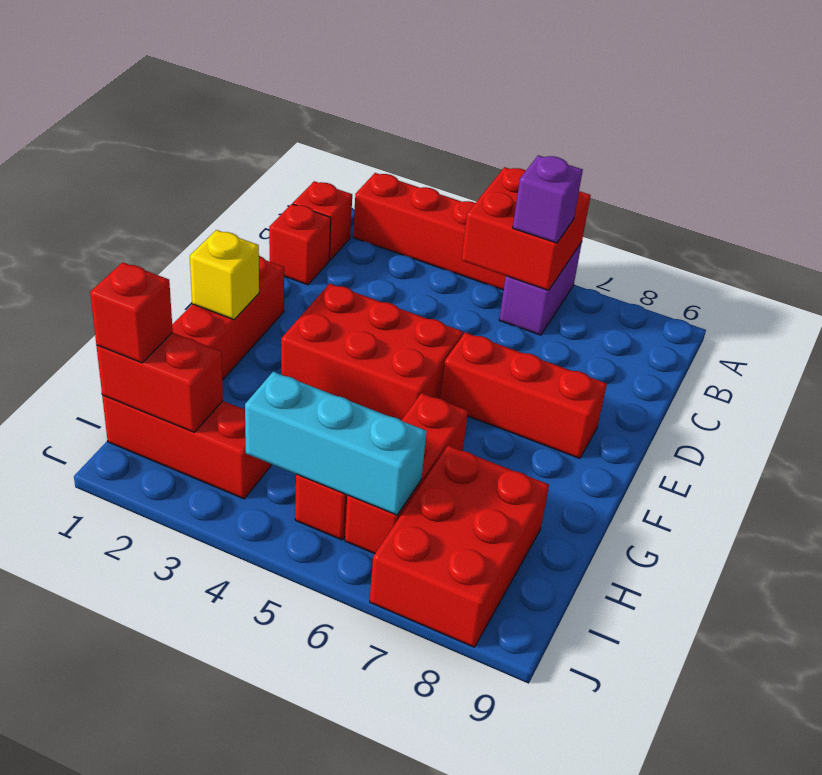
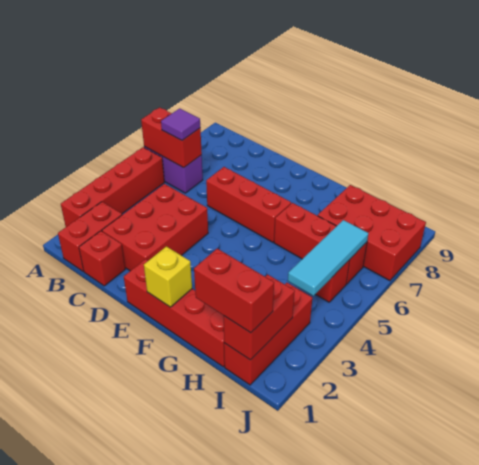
red 2x2 brick [462,167,591,290] -> red 1x2 brick [141,107,202,168]
red 1x1 brick [293,181,352,260] -> red 1x2 brick [58,202,122,271]
purple 1x1 brick [513,155,583,243] -> purple 1x1 tile [161,108,200,140]
red 2x3 brick [281,284,463,420] -> red 2x3 brick moved to [102,184,208,271]
red 1x3 brick [441,332,607,458] -> red 1x3 brick turned to [206,167,291,242]
red 1x1 brick [90,262,173,363] -> red 1x2 brick [194,249,274,333]
cyan 1x3 brick [245,372,427,515] -> cyan 1x3 tile [288,220,368,296]

